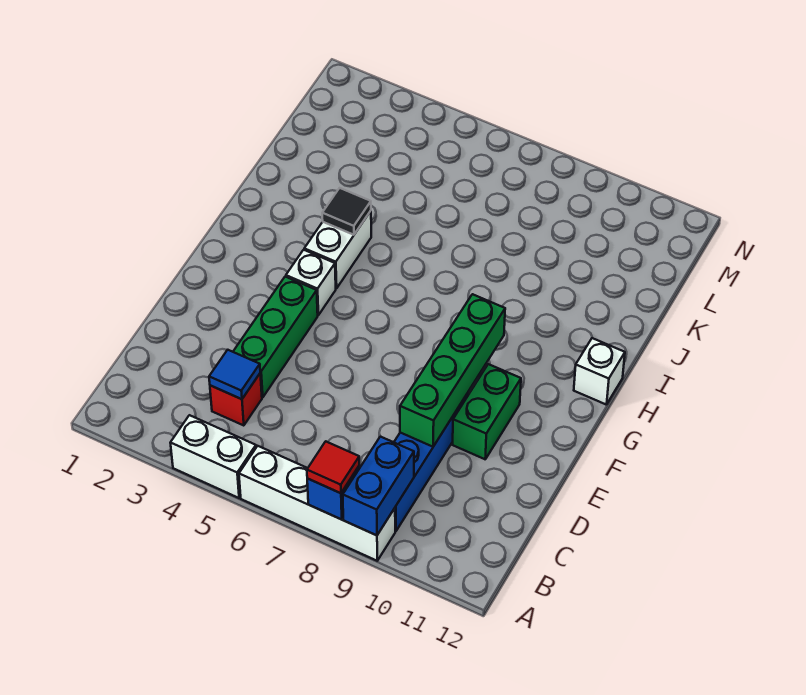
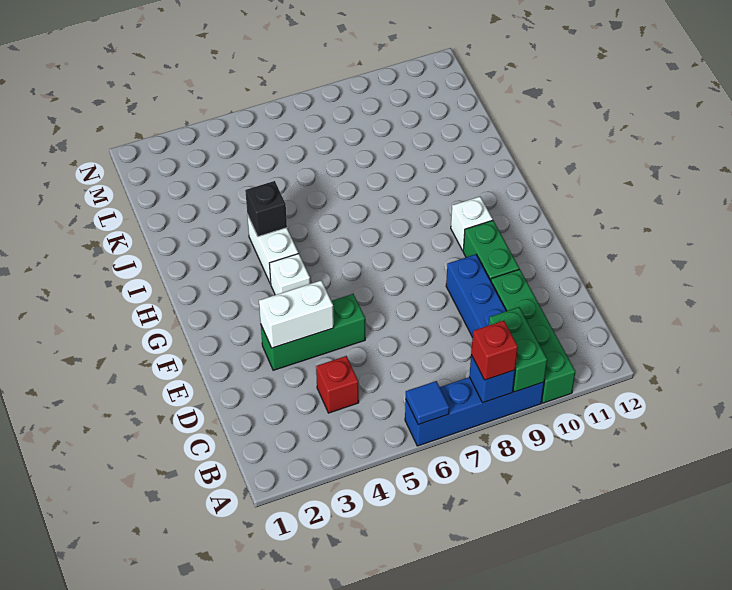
white 1x2 brick [171,415,256,498] -> white 1x2 brick moved to [259,280,334,348]
white 1x4 brick [239,446,395,561] -> blue 1x4 brick [405,377,544,446]
red 1x1 tile [307,441,359,493] -> red 1x1 brick [471,321,518,380]
blue 1x2 brick [343,437,414,535] -> green 1x2 brick [489,307,547,392]
blue 1x1 tile [209,350,260,399] -> blue 1x1 tile moved to [406,381,449,425]
green 1x3 brick [233,277,318,397] -> green 1x3 brick turned to [261,294,365,370]
green 1x4 brick [400,294,505,447] -> green 1x4 brick moved to [491,269,575,403]
white 1x1 brick [574,338,625,405] -> white 1x1 brick moved to [451,197,493,251]
black 1x1 tile [322,188,371,235] -> black 1x1 brick [245,181,287,237]

